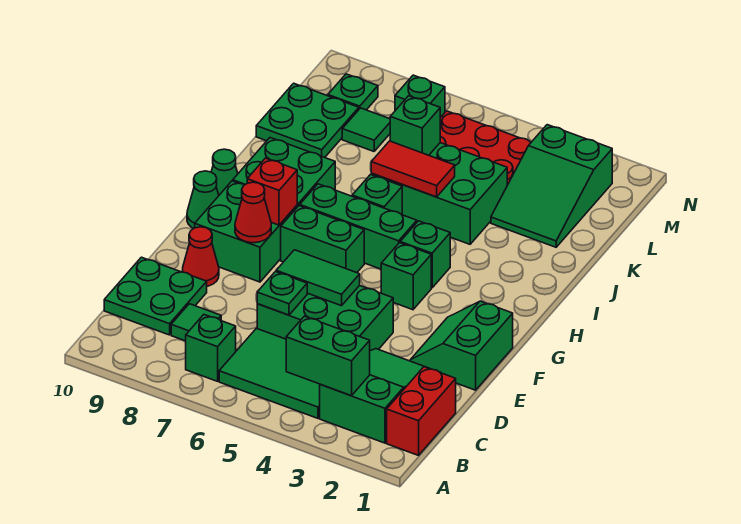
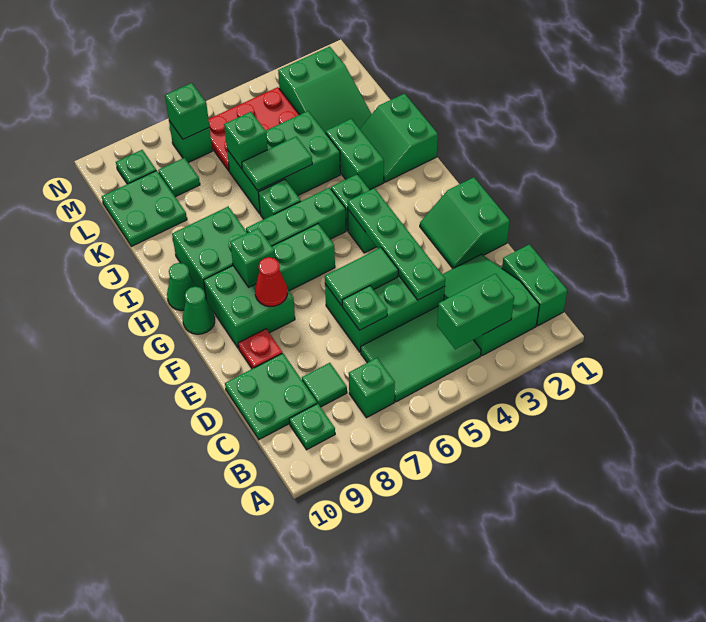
red 1x2 brick [387,367,456,455] -> green 1x2 brick [502,244,567,326]
none -> green 1x1 plate [289,404,335,450]
none -> green 1x4 plate [348,188,445,300]
red 1x1 cone [182,227,219,286] -> red 1x1 plate [238,329,282,369]
red 1x1 brick [247,158,297,225] -> green 1x1 brick [230,228,275,287]
none -> green 2x2 slope [360,94,438,182]
none -> green 1x2 brick [326,119,384,190]
red 1x2 tile [371,141,455,197] -> green 1x2 tile [242,137,312,190]
none -> green 1x1 brick [165,83,209,139]

